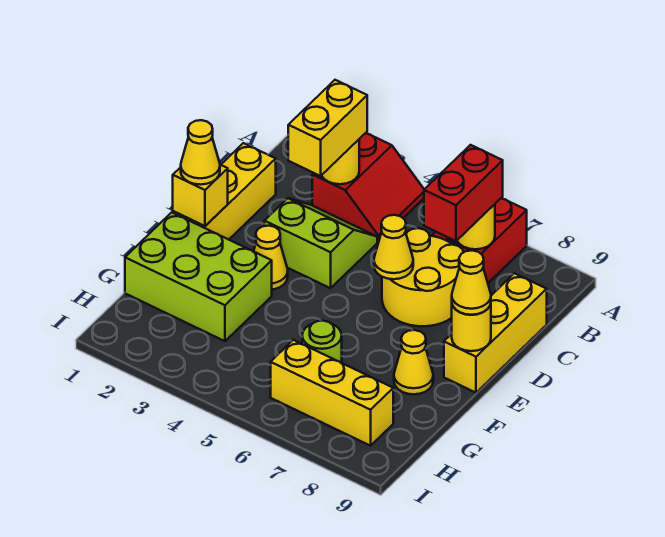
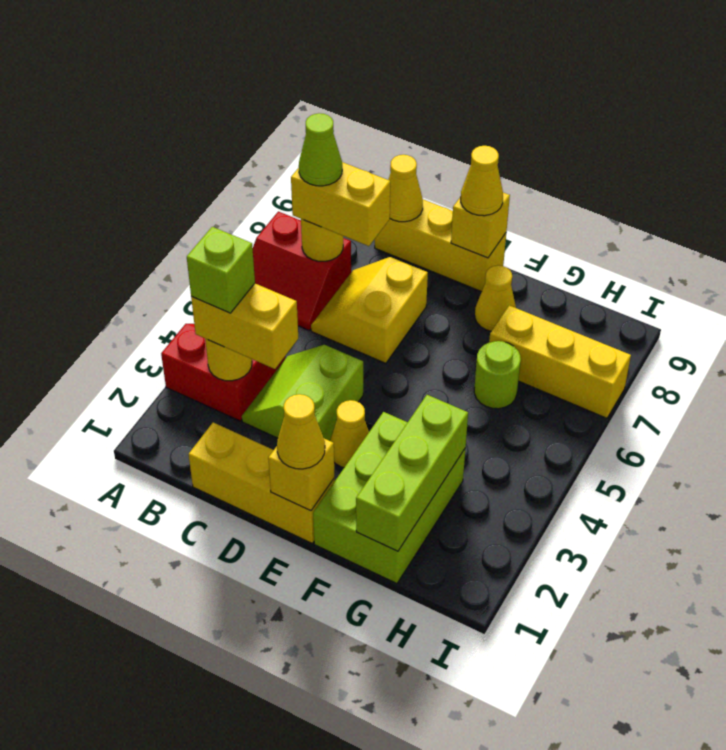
none -> lime 1x1 brick [187,227,255,313]
red 1x2 brick [424,145,503,241] -> yellow 1x2 brick [291,162,390,246]
none -> lime 1x1 cone [299,113,342,186]
yellow 2x2 round brick [382,228,463,326] -> yellow 2x2 slope [311,257,428,363]
yellow 1x1 cone [374,215,413,279] -> yellow 1x1 cone moved to [388,155,423,222]
yellow 1x1 round brick [452,304,491,351] -> yellow 1x1 brick [451,193,510,258]
none -> lime 1x3 brick [356,395,468,551]
yellow 1x3 brick [271,340,393,446] -> yellow 1x3 brick turned to [489,305,631,418]

